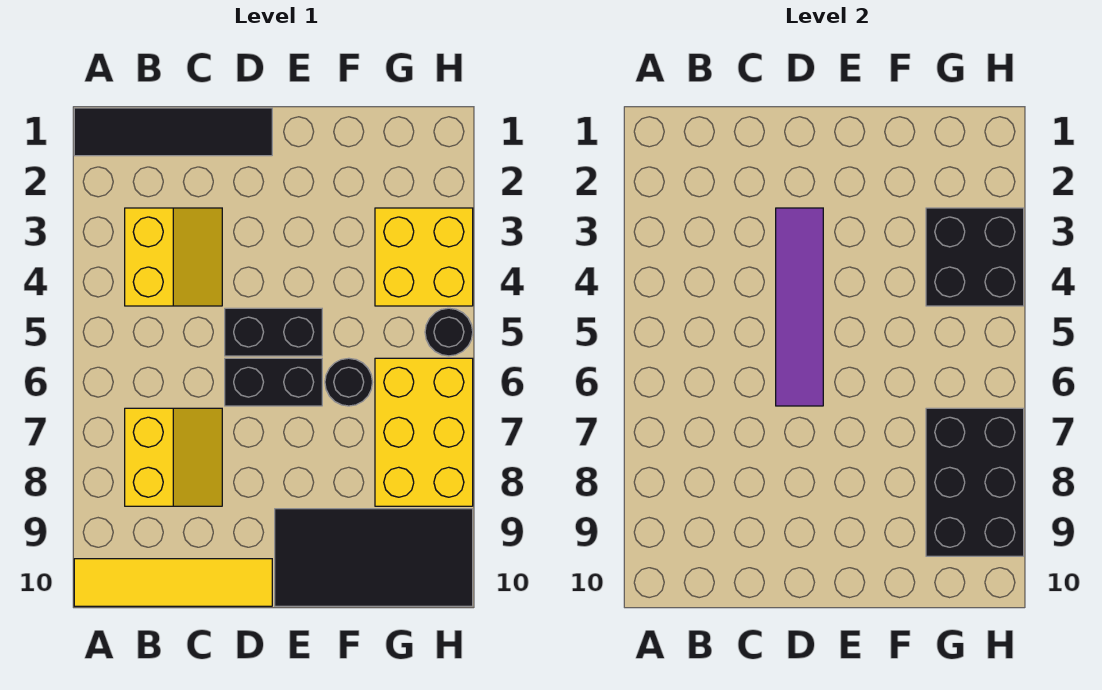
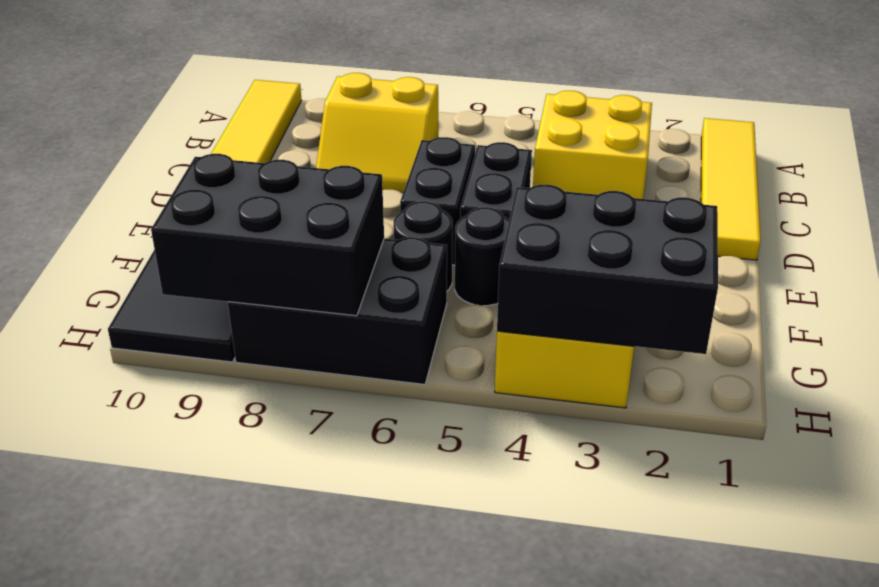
black 1x4 tile [74,108,272,156] -> yellow 1x4 tile [701,118,761,260]
yellow 2x2 slope [125,208,222,306] -> yellow 2x2 brick [533,91,652,199]
purple 1x4 tile [776,208,823,406] -> none
black 2x2 brick [926,208,1024,306] -> black 2x3 brick [497,185,718,354]
yellow 2x3 brick [375,358,473,506] -> black 2x3 brick [228,237,447,384]
black 1x1 round brick [425,308,473,356] -> black 1x1 round brick moved to [455,207,509,306]

